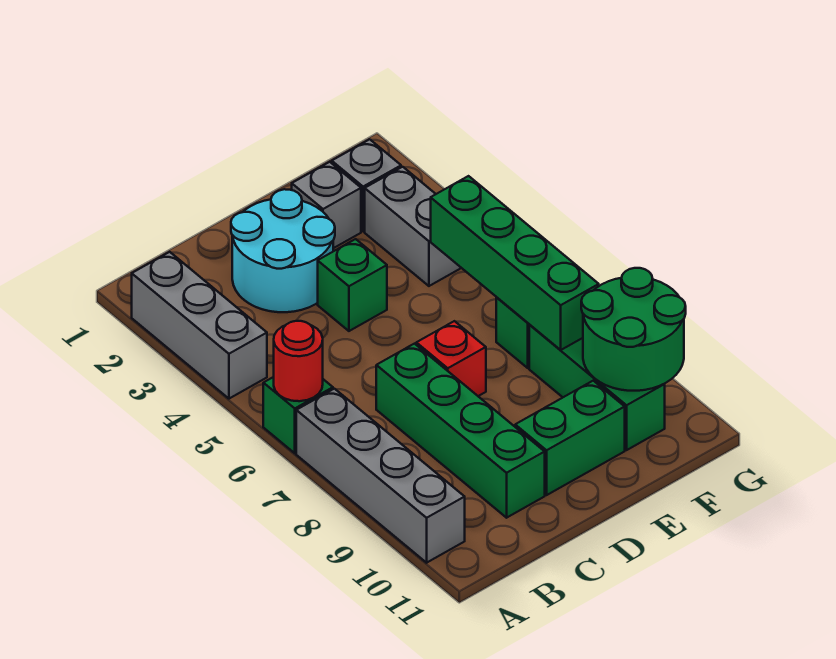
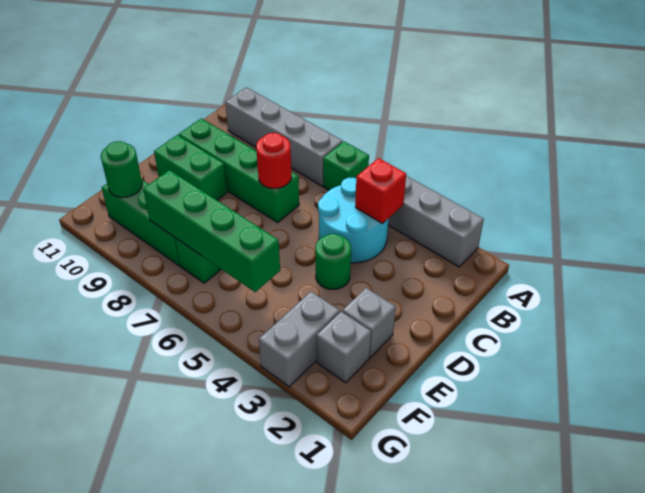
red 1x1 round brick [274,321,323,401] -> red 1x1 round brick moved to [256,133,292,189]
cyan 2x2 round brick [231,189,335,312] -> cyan 2x2 round brick moved to [318,178,389,263]
green 1x1 brick [318,239,387,331] -> green 1x1 round brick [315,234,351,289]
red 1x1 brick [416,321,486,396] -> red 1x1 brick moved to [355,158,406,224]
green 1x2 brick [515,381,625,495] -> green 1x2 brick turned to [154,135,227,200]
grey 1x2 brick [365,167,461,286] -> grey 1x2 brick turned to [259,292,340,387]
green 2x2 round brick [581,268,686,391] -> green 1x1 round brick [101,141,142,197]

